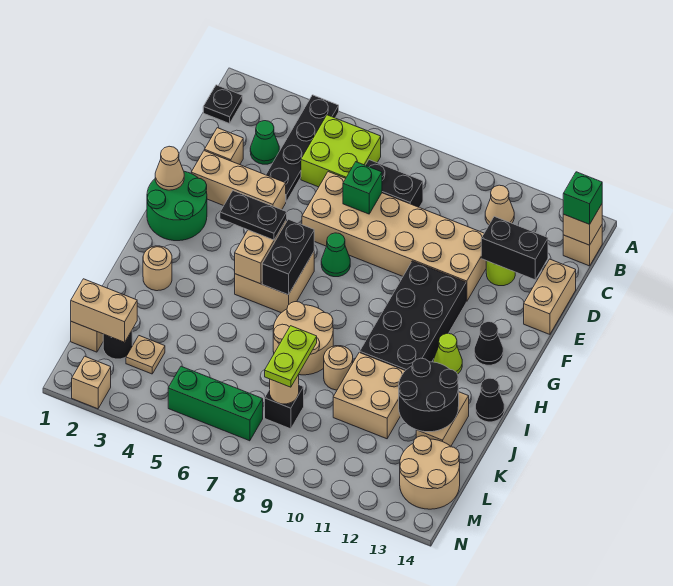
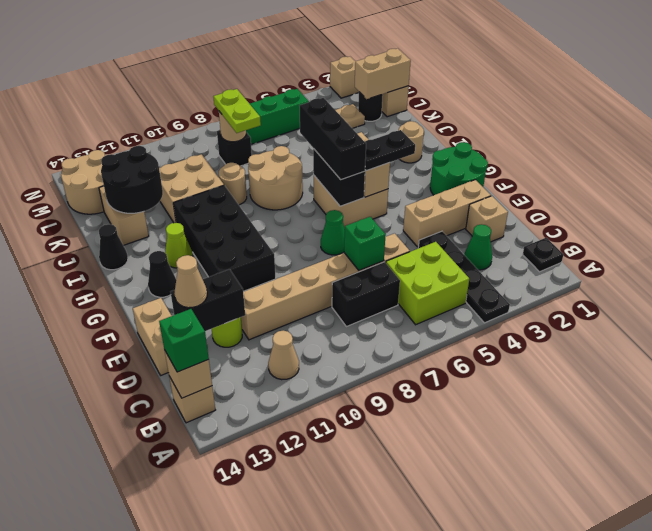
tan 2x6 brick [302,172,486,302] -> tan 1x6 brick [241,233,410,340]
tan 1x1 cone [155,146,184,190] -> tan 1x1 cone moved to [174,255,207,308]
none -> black 1x3 brick [300,98,366,180]

